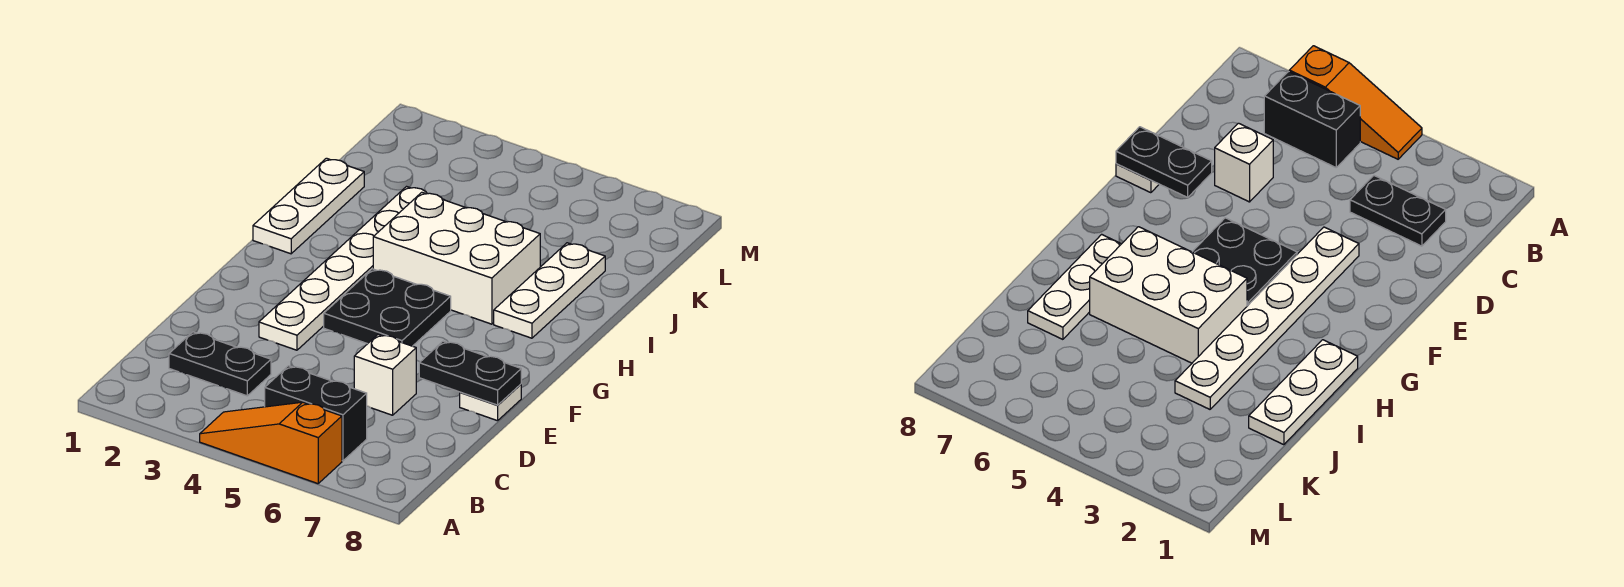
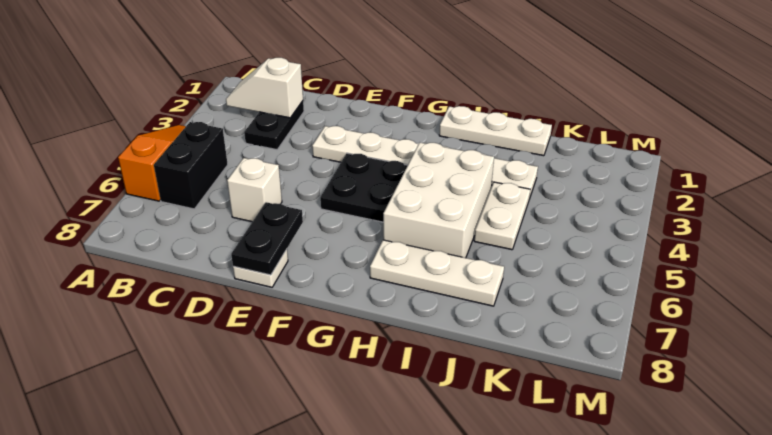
none -> white 1x2 slope [226,58,303,118]
none -> white 1x2 plate [474,182,530,250]

